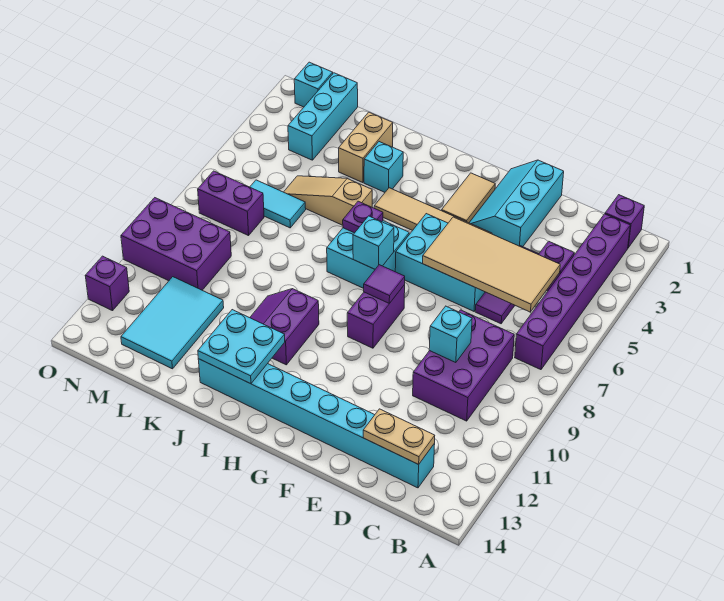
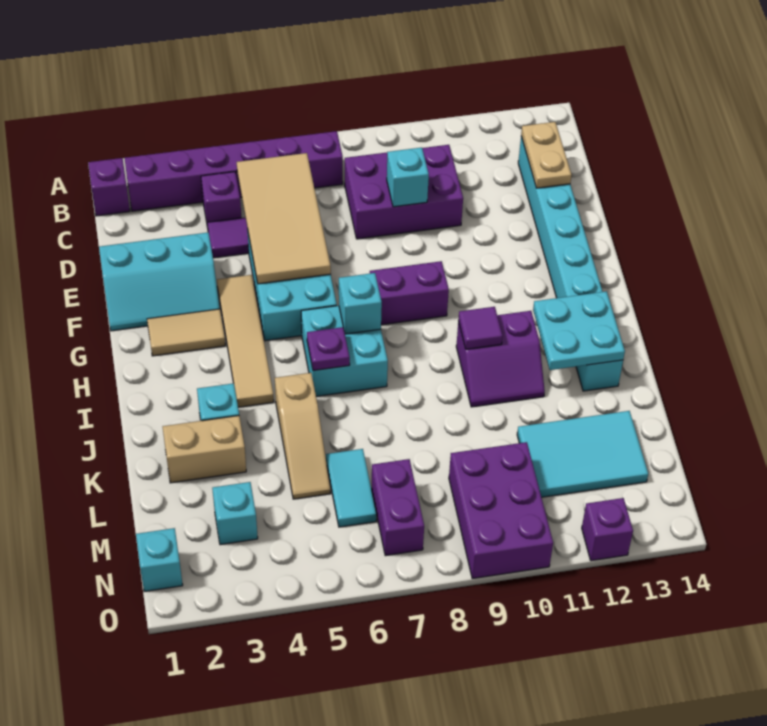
purple 1x1 tile [364,265,405,303] -> purple 1x1 tile moved to [458,307,503,349]
cyan 1x3 brick [288,73,358,160] -> cyan 1x1 brick [212,482,258,545]

